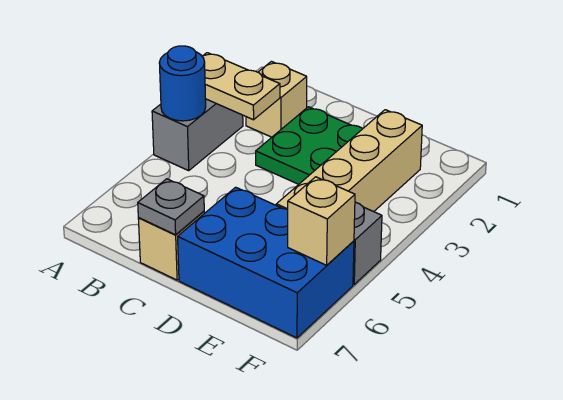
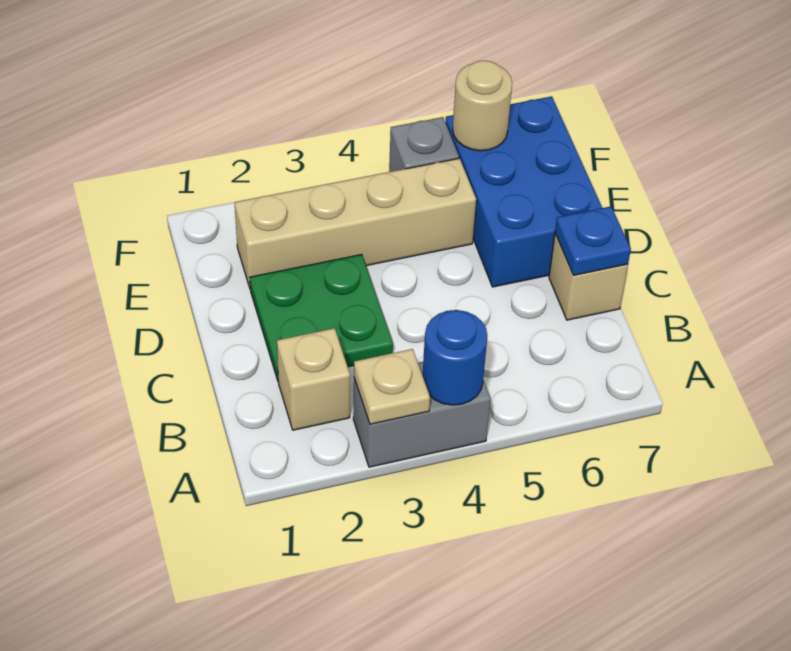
tan 1x2 plate [202,53,280,120] -> tan 1x1 plate [354,349,430,424]
grey 1x1 plate [138,179,204,235] -> blue 1x1 plate [555,206,631,275]
tan 1x1 brick [288,177,355,265] -> tan 1x1 round brick [453,61,512,151]

